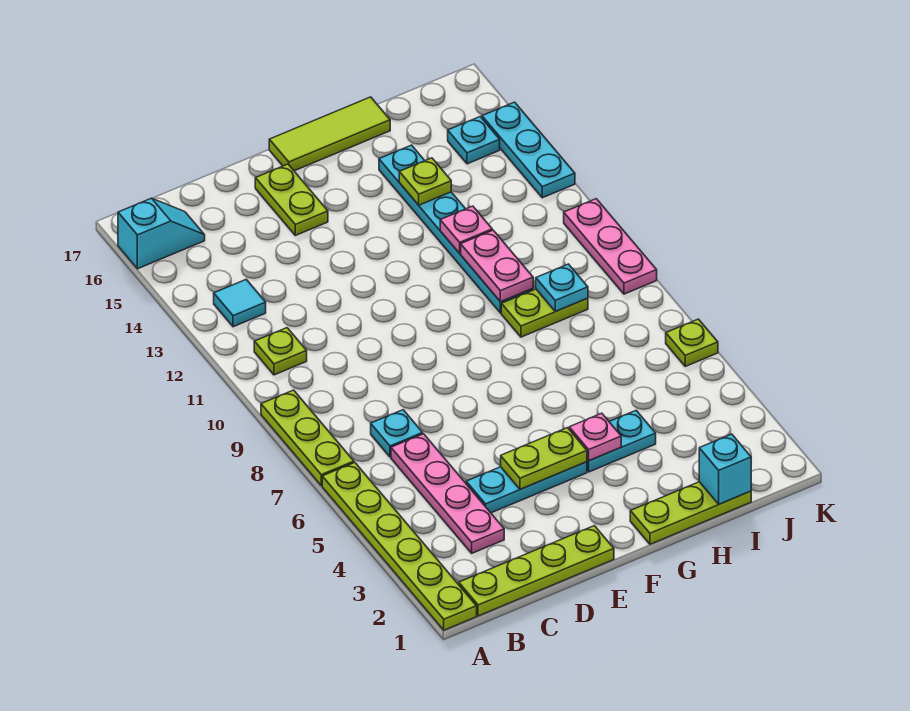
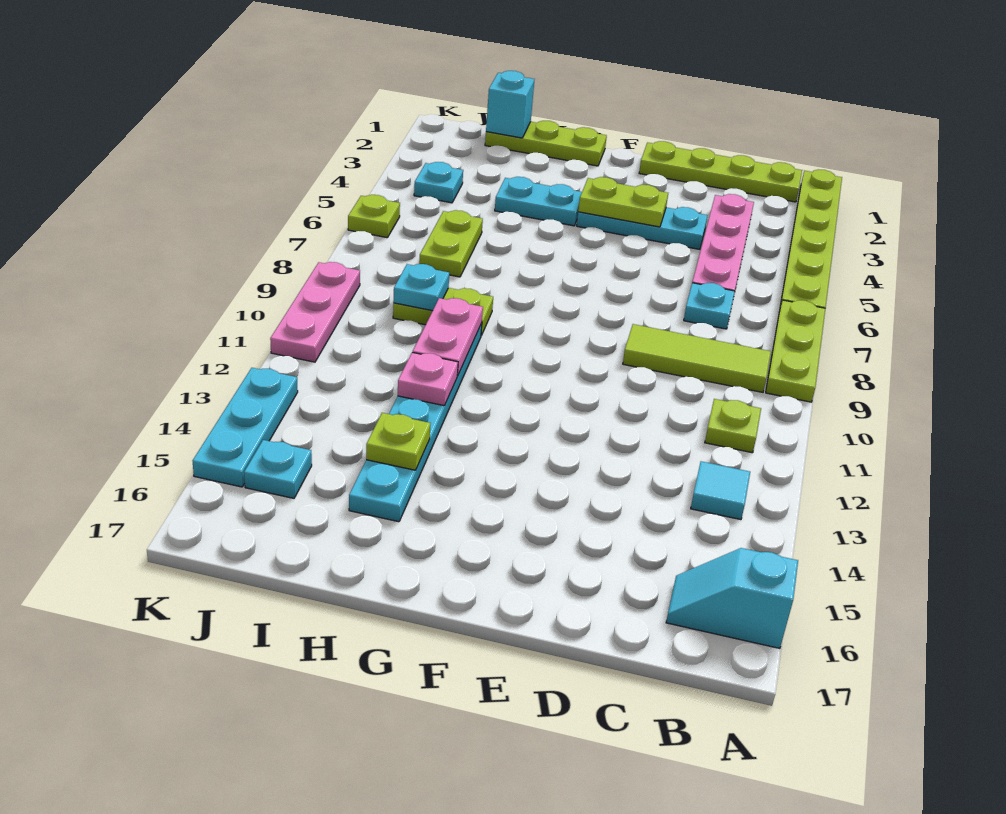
lime 1x2 plate [255,164,328,235] -> lime 1x2 plate moved to [419,210,483,277]
lime 1x3 tile [269,97,390,171] -> lime 1x3 tile moved to [623,324,771,392]
pink 1x1 plate [569,413,621,461] -> none
none -> cyan 1x1 plate [414,162,463,203]

